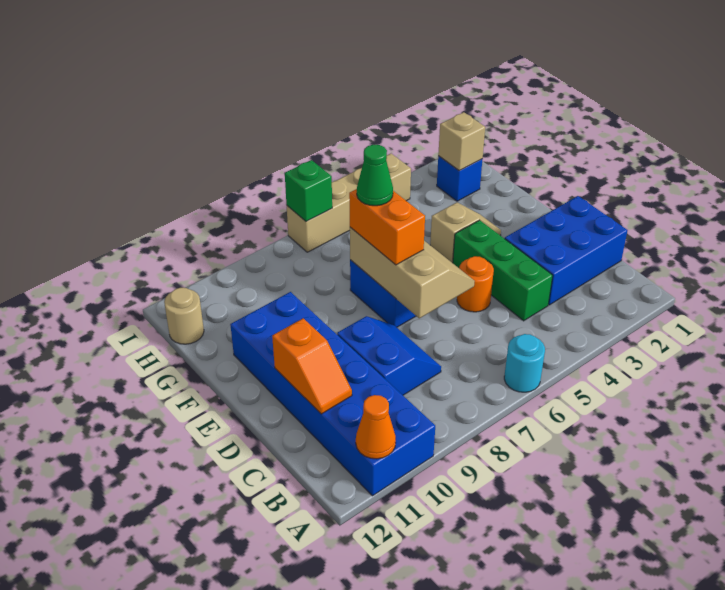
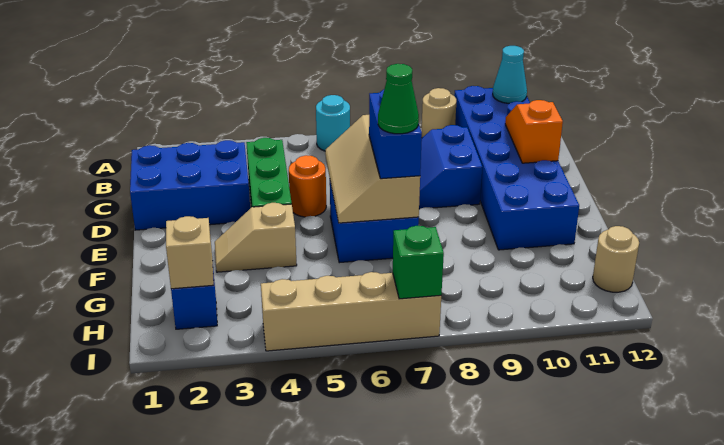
none -> tan 1x1 round brick [421,88,456,138]
orange 1x1 cone [356,395,396,459] -> cyan 1x1 cone [493,46,527,103]
orange 1x2 brick [349,189,425,265] -> blue 1x2 brick [369,90,422,179]

